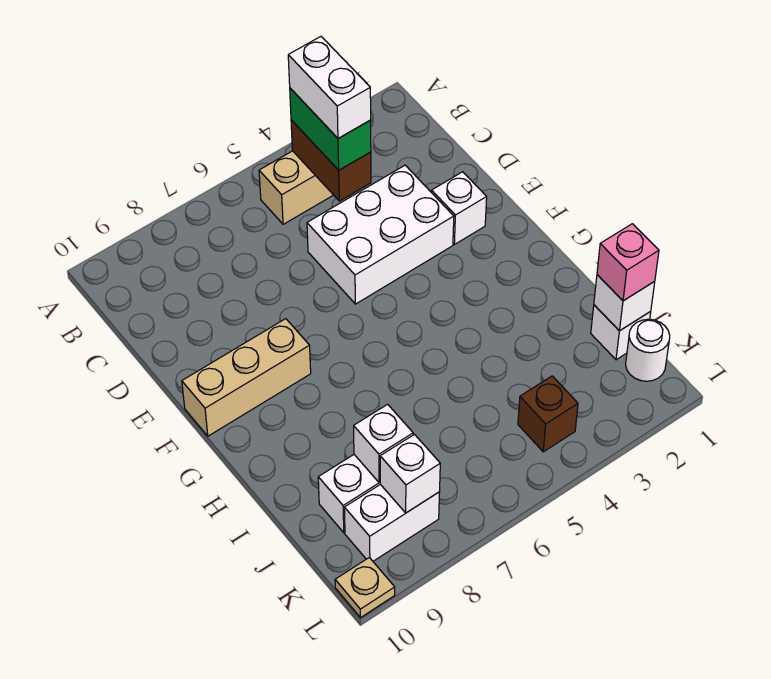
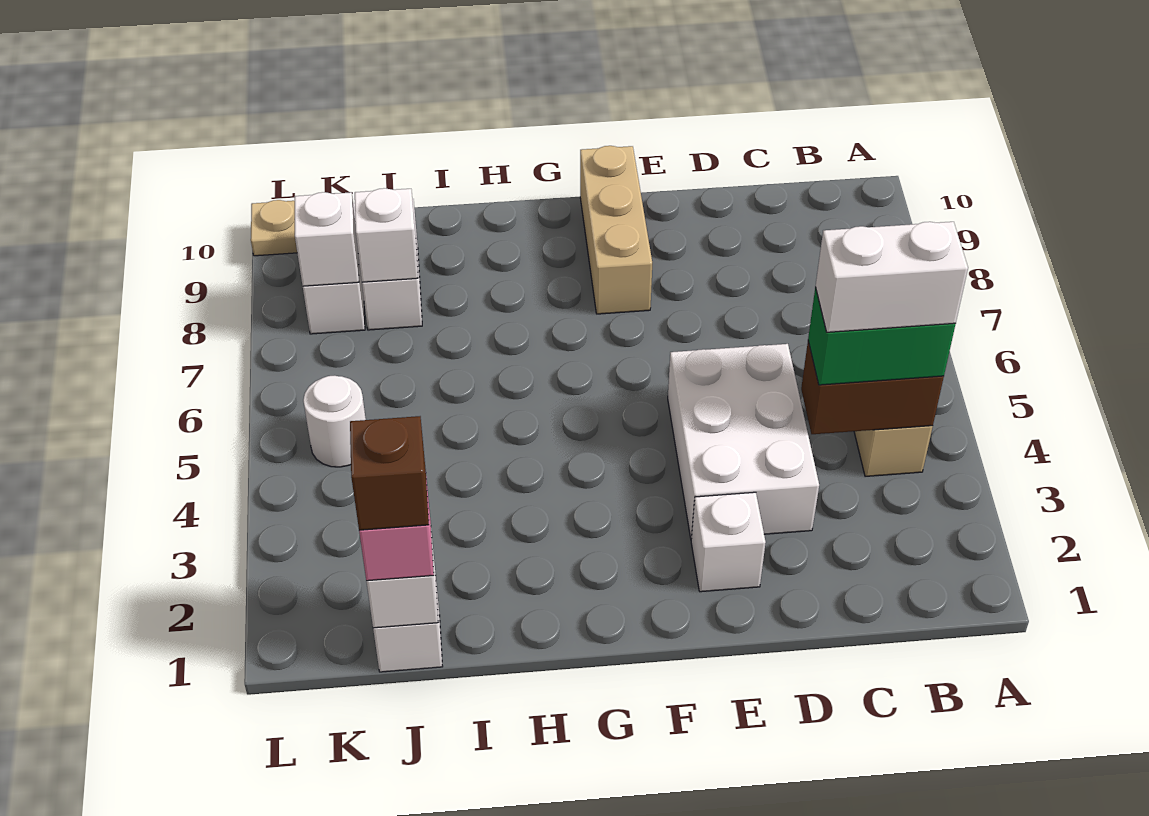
white 1x1 round brick [626,319,670,381] -> white 1x1 round brick moved to [303,376,366,467]
brown 1x1 brick [518,376,578,452] -> brown 1x1 brick moved to [350,416,429,530]

